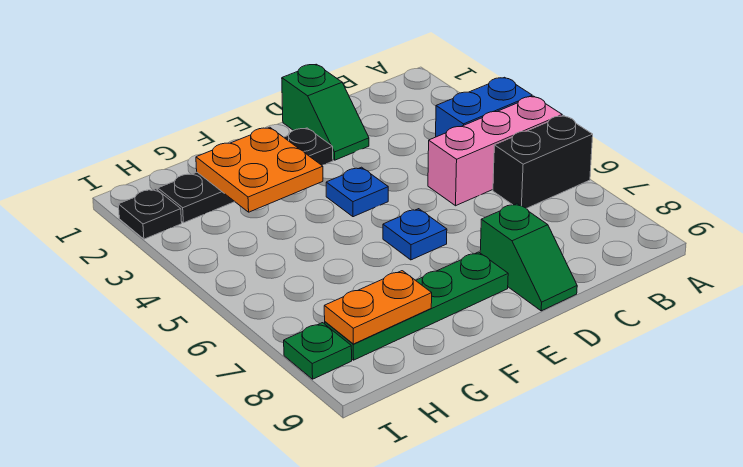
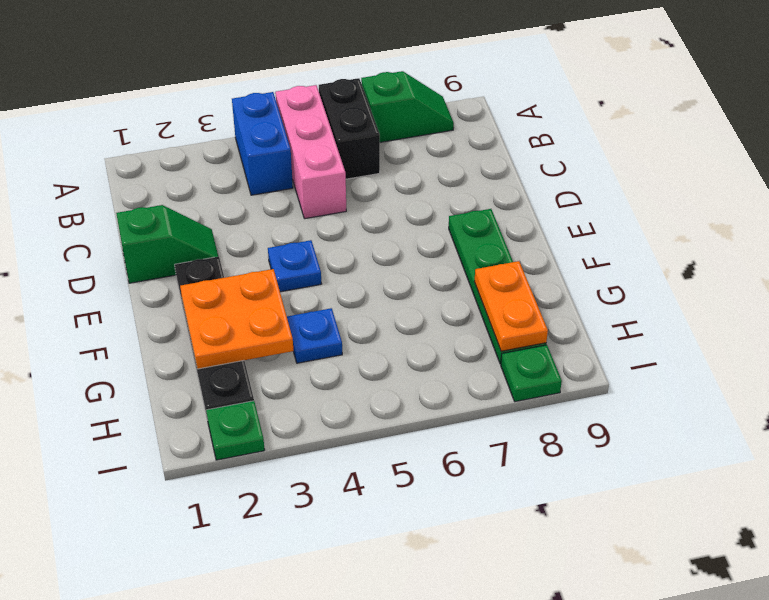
green 1x2 slope [480,204,577,311] -> green 1x2 slope moved to [361,71,454,142]
blue 1x1 plate [383,209,447,260] -> blue 1x1 plate moved to [287,308,342,363]
black 1x1 plate [118,189,182,239] -> green 1x1 plate [206,401,265,460]

